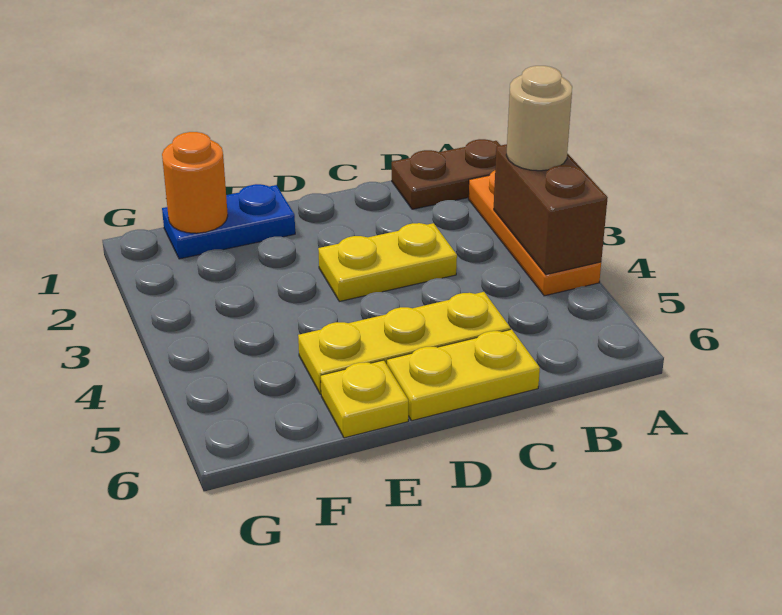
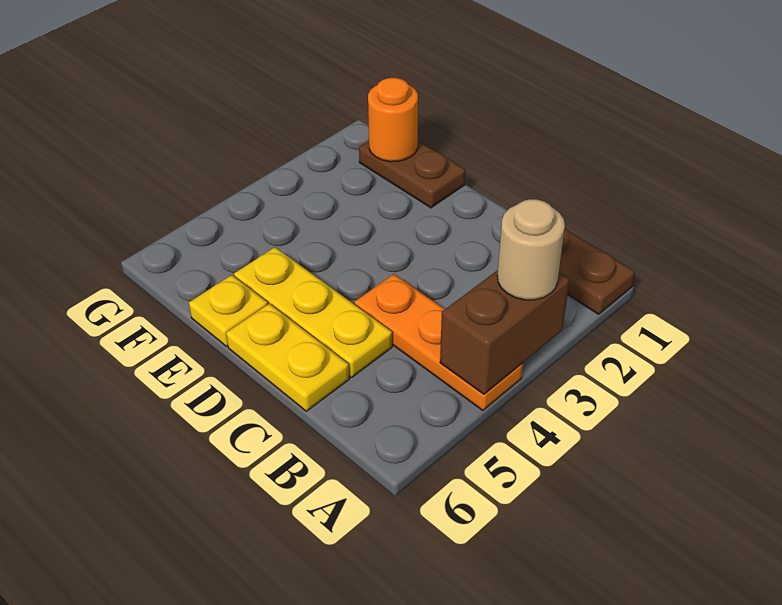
orange 1x3 plate [468,171,601,296] -> orange 1x3 plate turned to [355,274,523,410]
yellow 1x2 plate [318,223,457,301] -> none
blue 1x2 plate [162,184,295,259] -> brown 1x2 plate [359,141,466,208]

